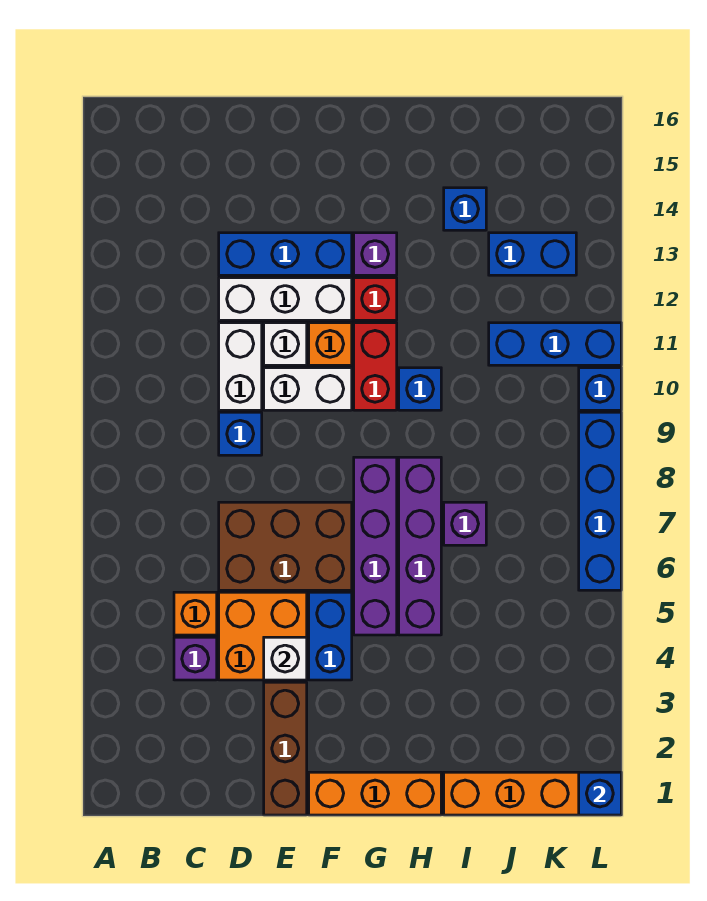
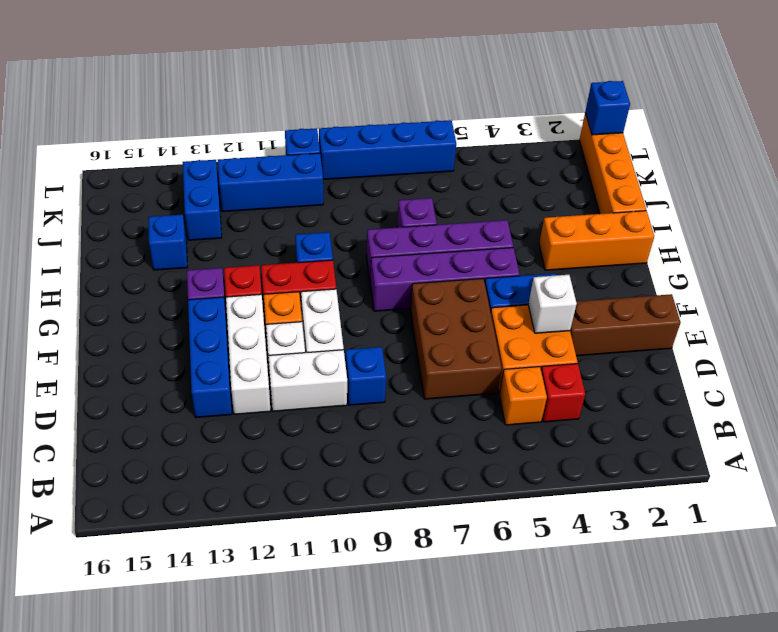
purple 1x1 brick [174,637,217,680] -> red 1x1 brick [541,364,585,422]
orange 1x3 brick [309,772,441,815] -> orange 1x3 brick turned to [539,211,654,270]
blue 1x3 brick [489,323,621,365] -> blue 1x3 brick turned to [218,153,323,212]

